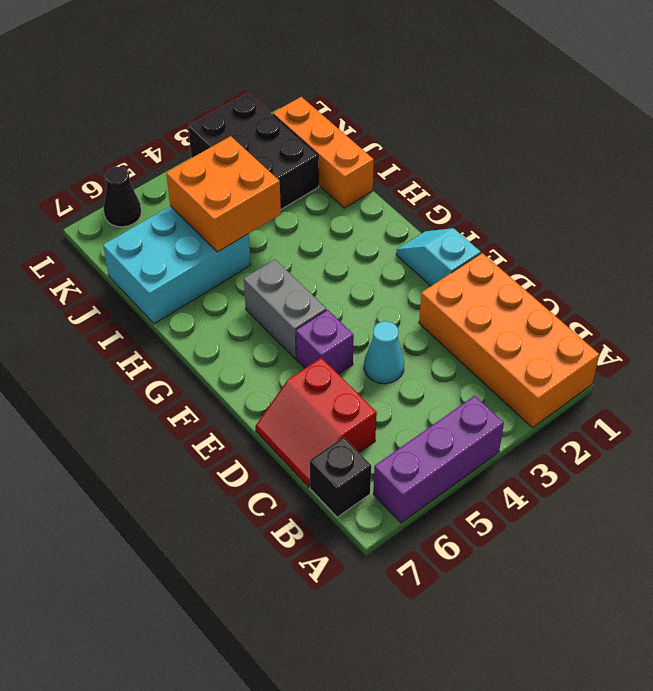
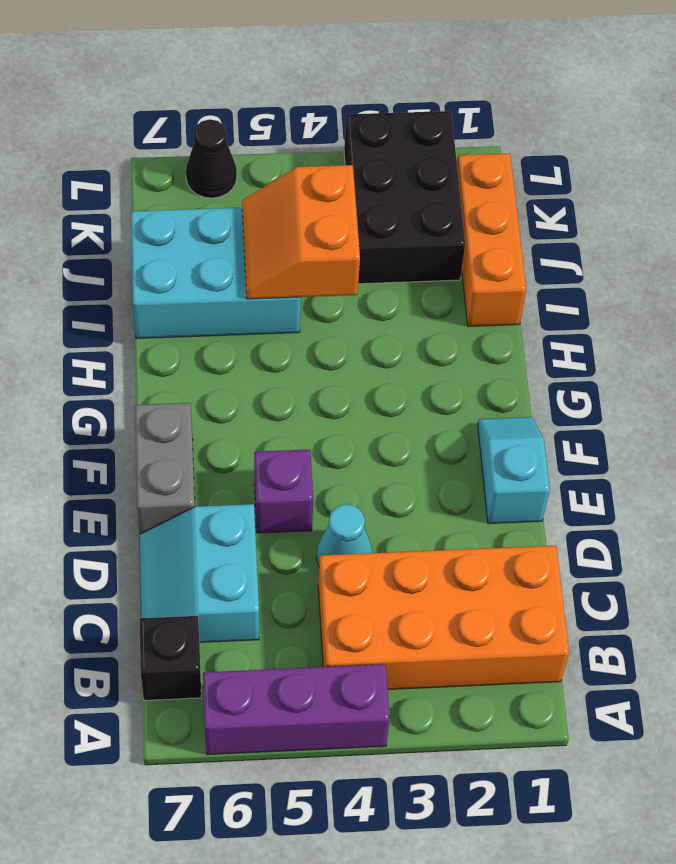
orange 2x4 brick [419,253,599,428] -> orange 2x4 brick turned to [318,546,569,690]
red 2x2 slope [255,358,377,487] -> cyan 2x2 slope [140,504,259,642]
grey 1x2 brick [244,260,326,359] -> grey 1x2 brick moved to [135,403,195,534]
orange 2x2 brick [166,136,281,252] -> orange 2x2 slope [242,165,360,299]

